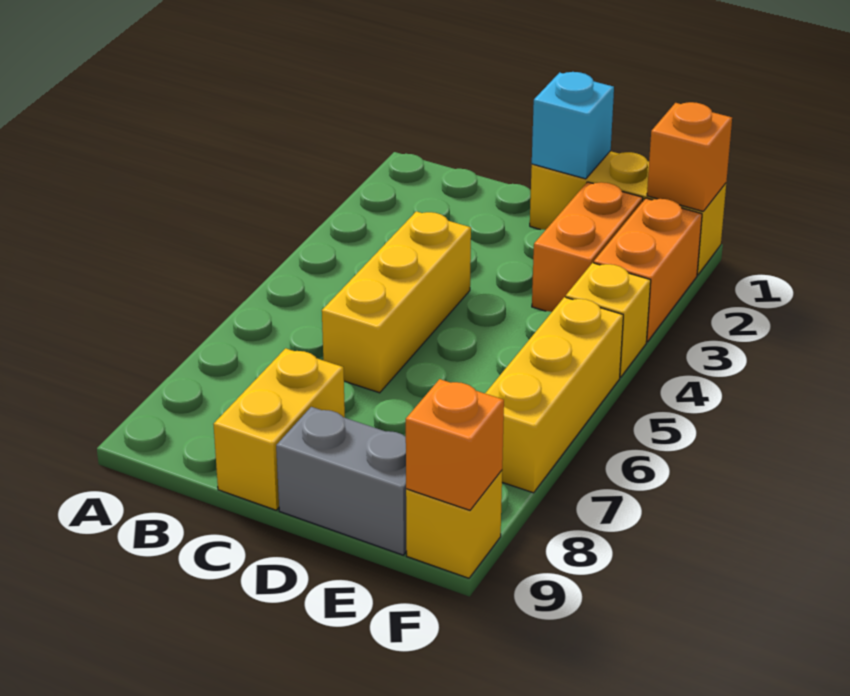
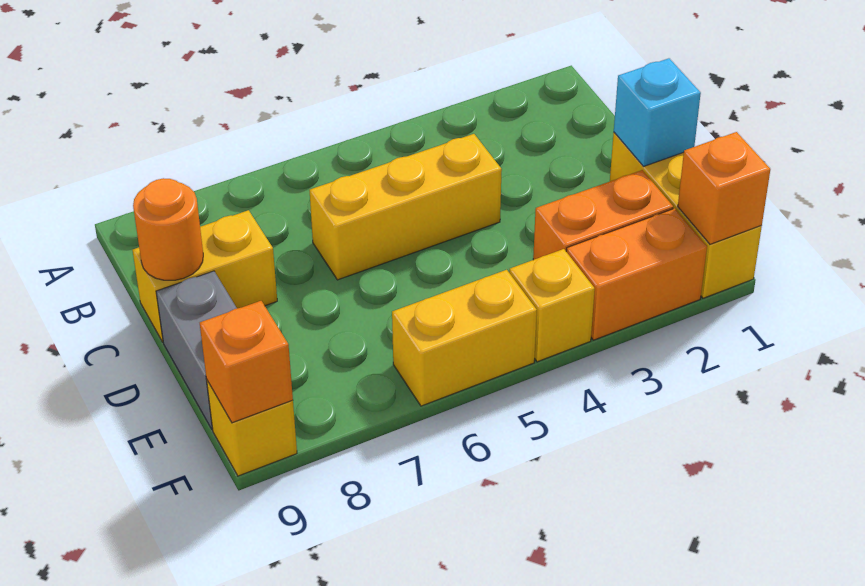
none -> orange 1x1 round brick [133,178,203,280]
yellow 1x3 brick [485,297,623,493] -> yellow 1x2 brick [392,270,537,406]

